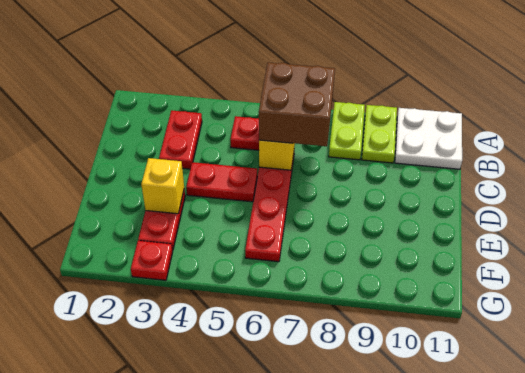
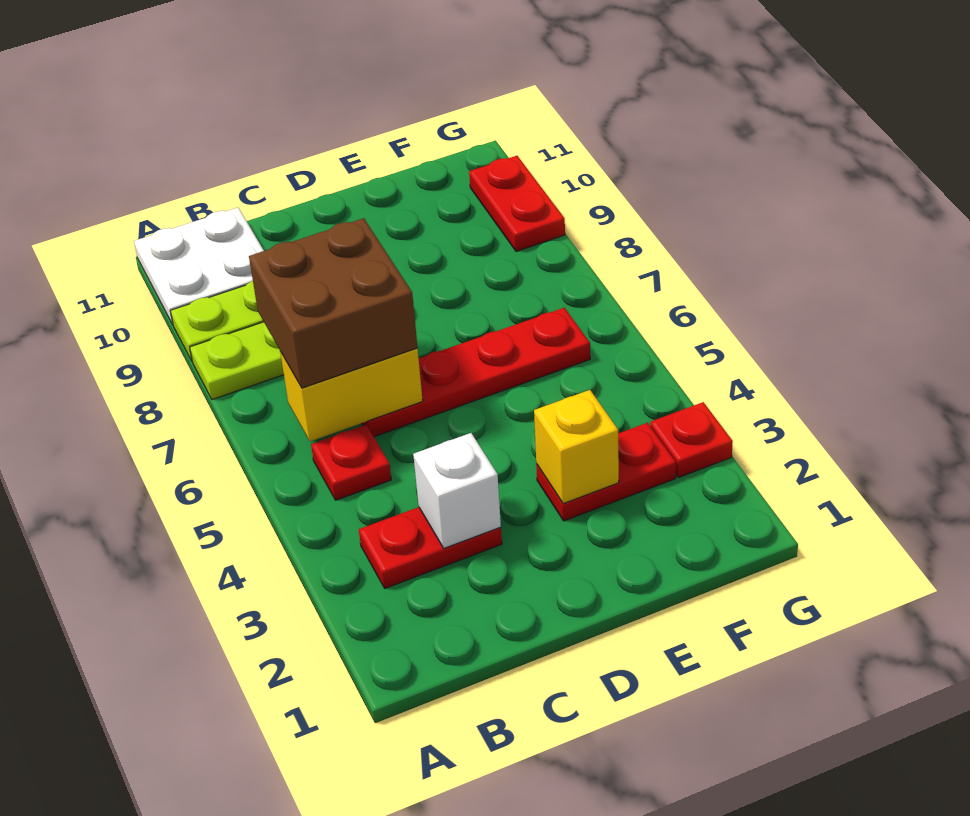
none -> white 1x1 brick [413,433,501,548]
red 1x2 plate [186,162,257,202] -> red 1x2 plate moved to [469,156,565,252]

